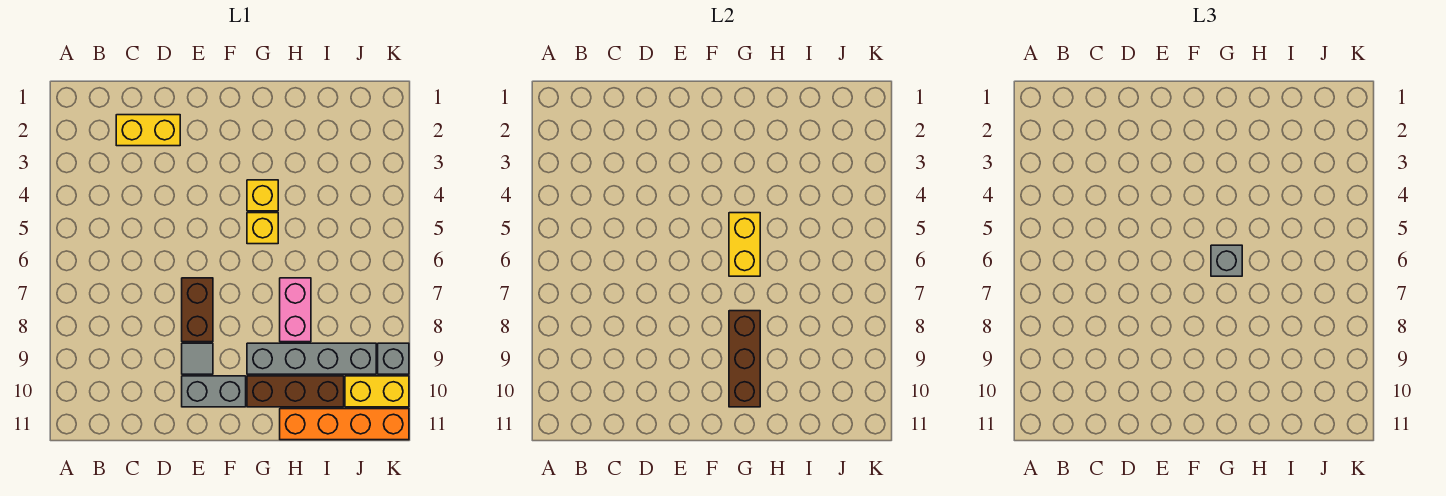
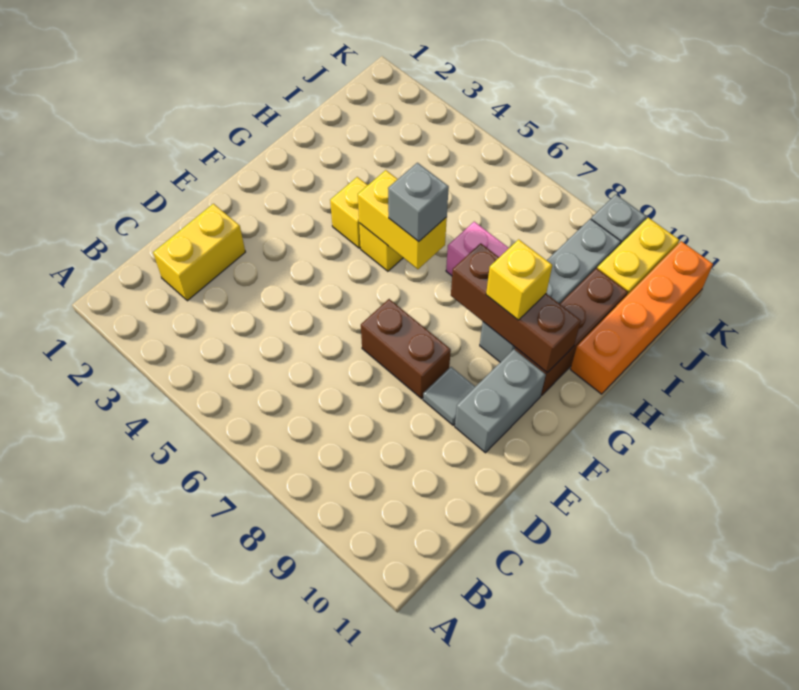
none -> yellow 1x1 brick [486,239,552,320]

